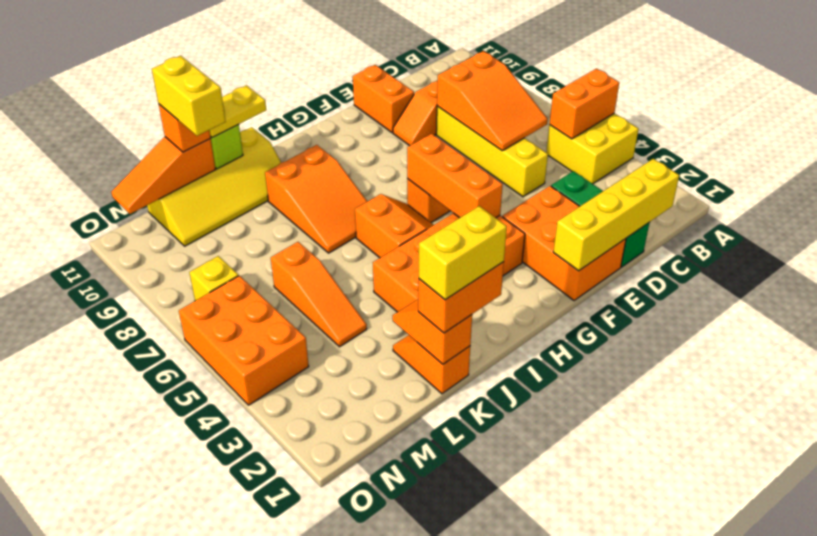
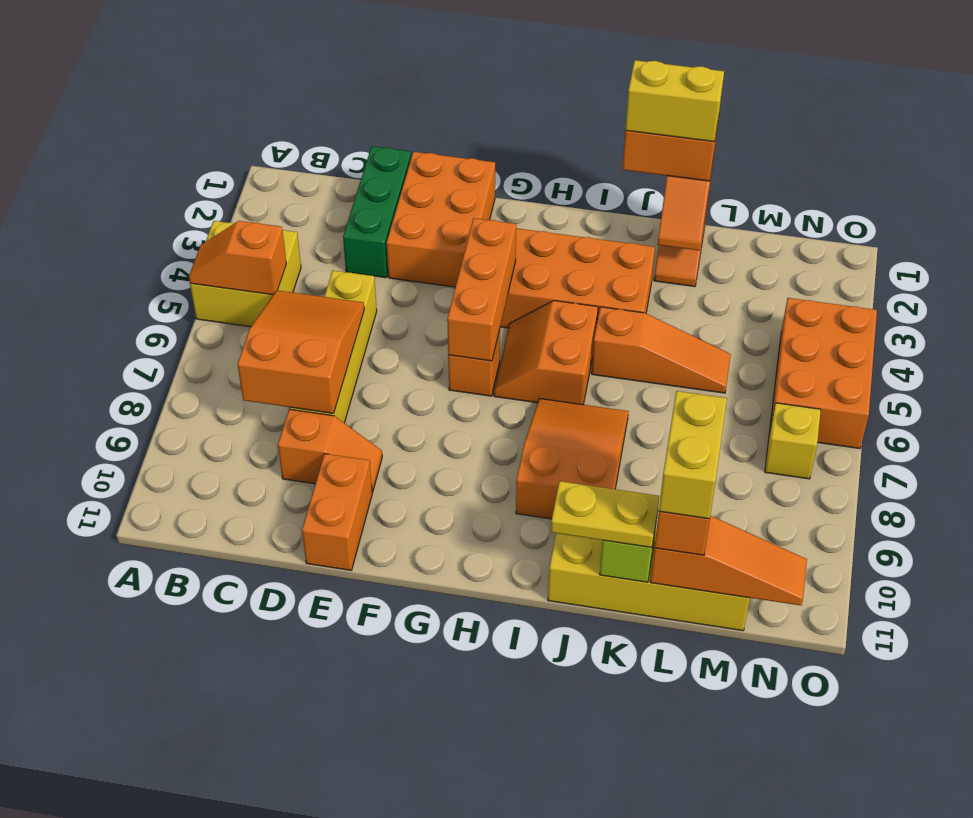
orange 1x2 brick [550,69,619,139] -> orange 1x2 slope [189,221,286,295]
yellow 1x4 brick [553,159,679,271] -> none
orange 1x3 slope [271,242,367,347] -> orange 1x3 slope turned to [592,307,731,393]

